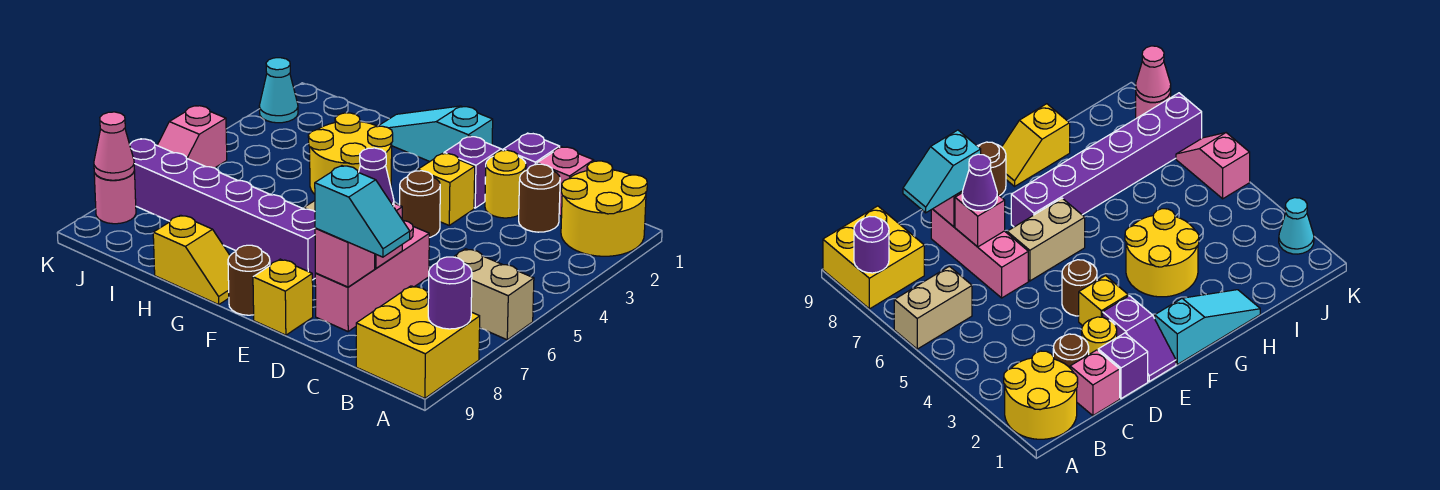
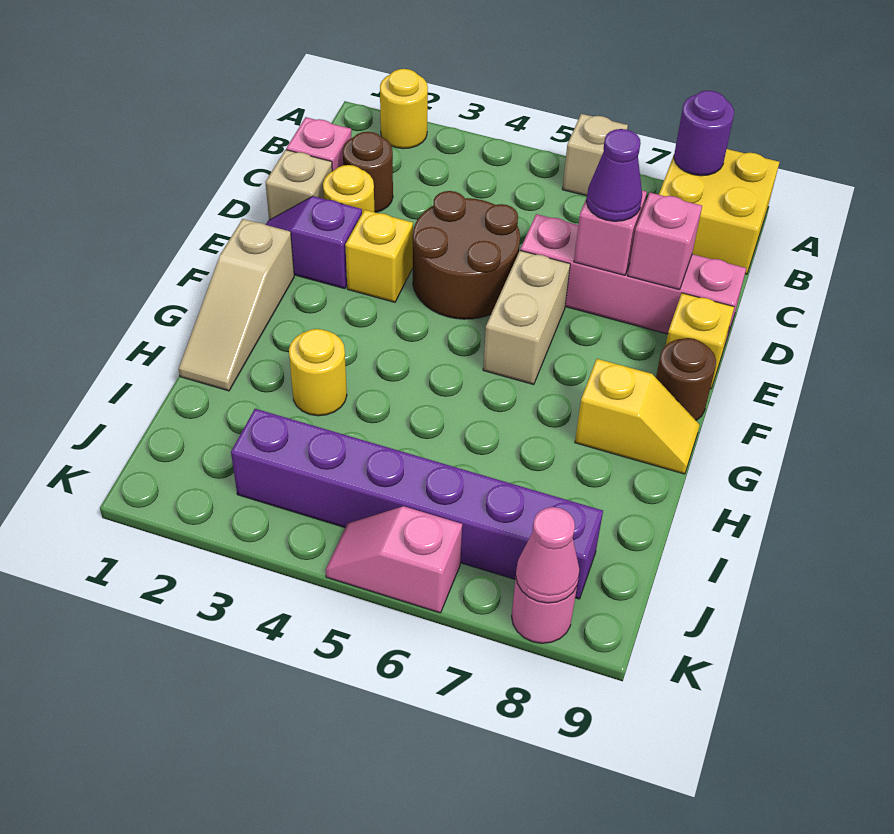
yellow 2x2 round brick [561,161,647,256] -> yellow 1x1 round brick [380,69,428,149]
tan 1x2 brick [454,249,534,340] -> tan 1x1 brick [562,114,628,196]
cyan 1x2 slope [315,166,410,257] -> none
purple 1x1 brick [503,133,560,170] -> tan 1x1 brick [265,150,332,220]
pink 1x3 brick [315,221,429,331] -> pink 1x4 brick [520,214,746,343]
brown 1x1 round brick [400,171,440,238] -> brown 2x2 round brick [413,191,520,319]
cyan 1x3 slope [379,106,493,161] -> tan 1x3 slope [179,219,294,391]
purple 1x6 brick [130,139,315,280] -> purple 1x6 brick turned to [231,409,603,599]
yellow 2x2 round brick [308,113,393,194] -> yellow 1x1 round brick [289,329,347,416]
yellow 1x2 slope [153,215,230,305] -> yellow 1x2 slope turned to [575,359,700,474]
cyan 1x1 cone [259,58,298,123] -> none
pink 1x2 slope [157,106,227,168] -> pink 1x2 slope turned to [326,506,462,613]

